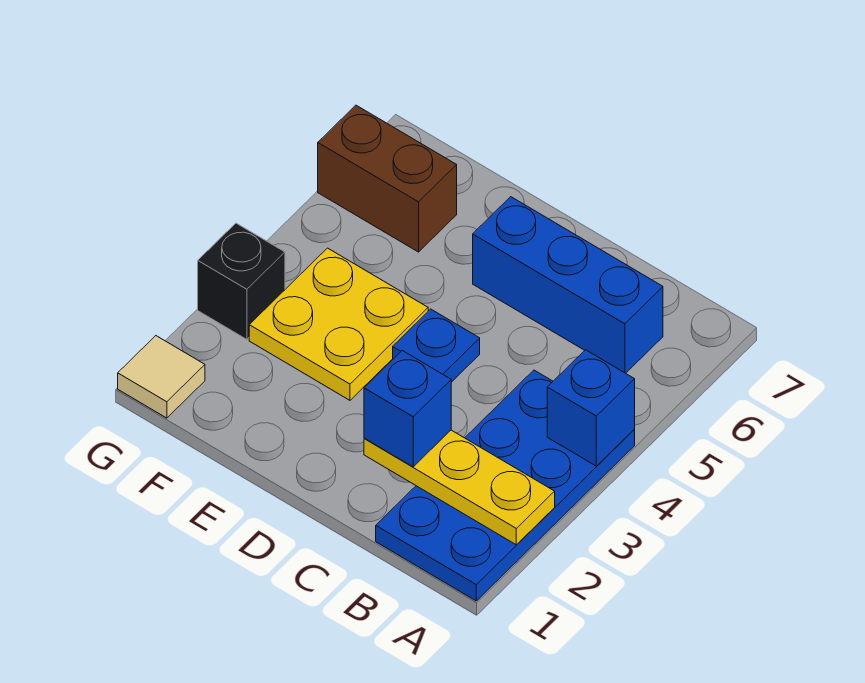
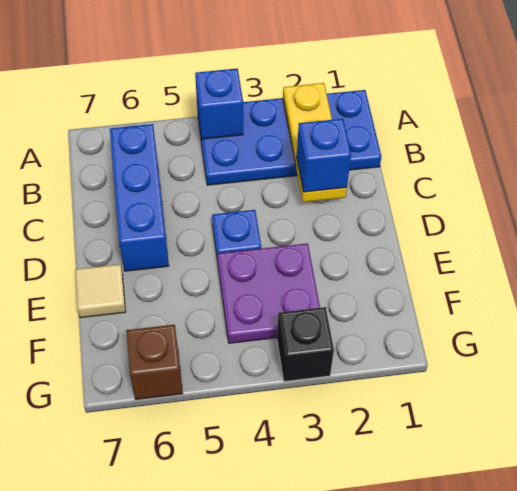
yellow 2x2 plate [249,248,428,400] -> purple 2x2 plate [217,243,320,343]
brown 1x2 brick [318,105,457,252] -> brown 1x1 brick [126,325,183,399]
tan 1x1 tile [118,336,205,418] -> tan 1x1 tile moved to [75,264,126,318]

